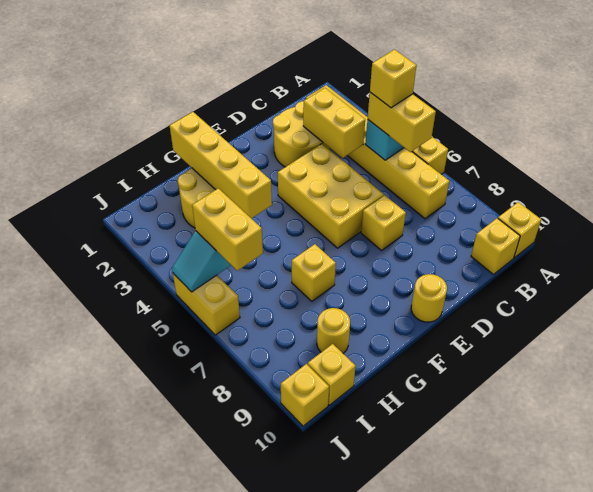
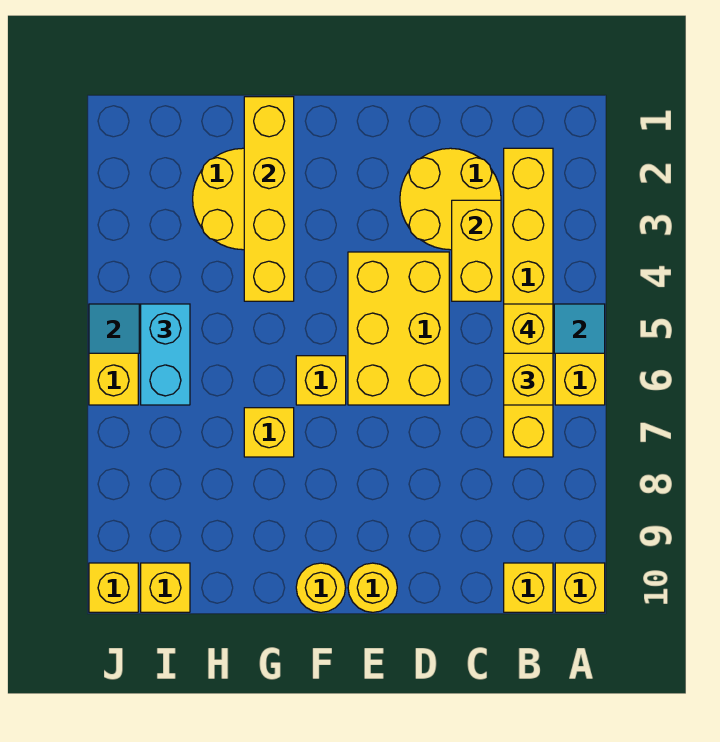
yellow 1x1 brick [361,195,406,250] -> yellow 1x1 brick moved to [296,356,346,405]
yellow 1x1 round brick [317,308,350,353] -> yellow 1x1 round brick moved to [296,563,346,612]
yellow 1x2 brick [192,188,263,271] -> cyan 1x2 brick [141,304,190,405]

